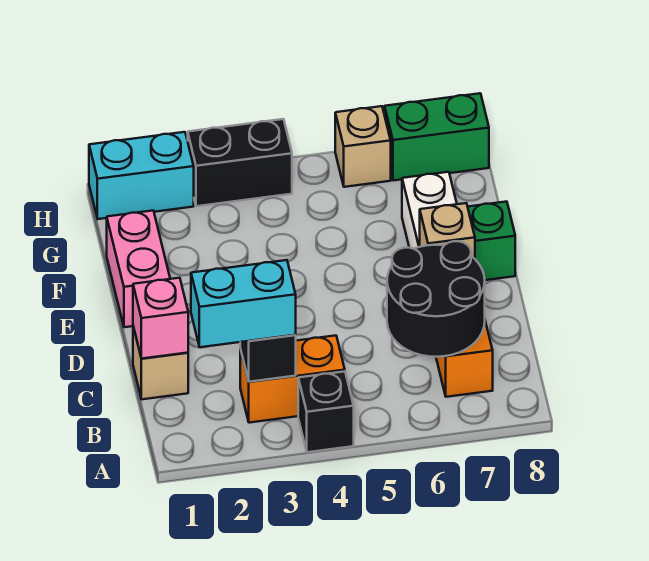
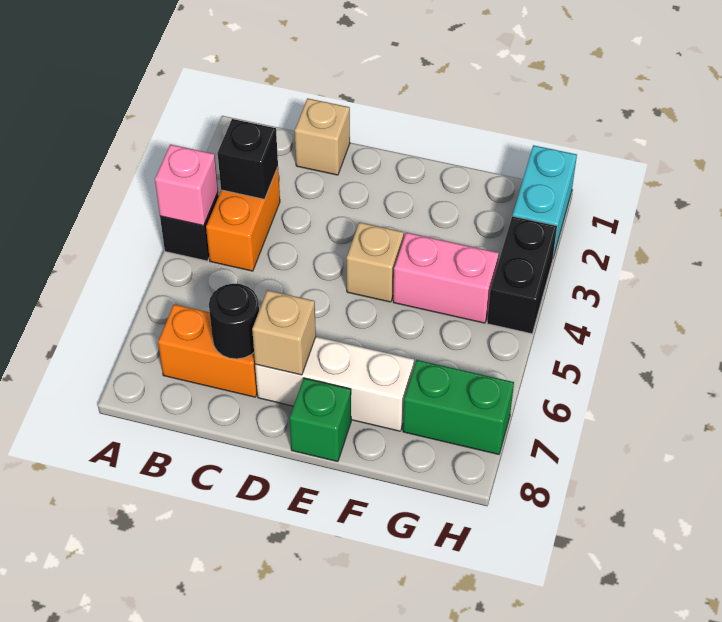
cyan 1x2 brick [191,260,296,347] -> none
black 2x2 round brick [387,241,485,357] -> black 1x1 round brick [209,284,259,359]
pink 1x1 brick [133,278,188,359] -> pink 1x1 brick moved to [155,144,218,226]
pink 1x2 brick [107,211,170,327] -> pink 1x2 brick moved to [393,233,499,323]
tan 1x1 brick [335,106,391,187] -> tan 1x1 brick moved to [346,222,404,302]
green 1x2 brick [385,93,489,181] -> green 1x2 brick turned to [403,360,514,454]

